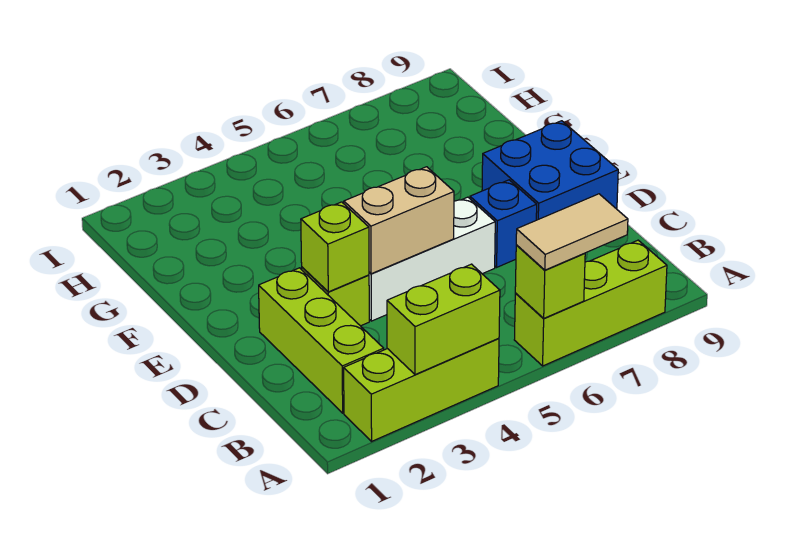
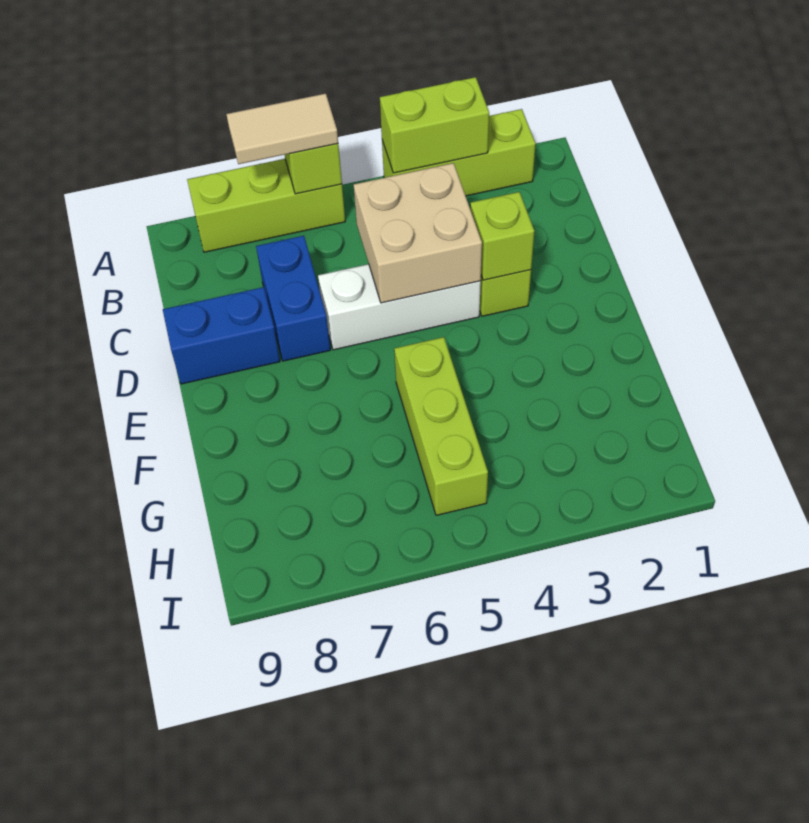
lime 1x3 brick [259,268,384,413] -> lime 1x3 brick moved to [394,337,488,515]
tan 1x2 brick [344,167,454,274] -> tan 2x2 brick [354,163,482,303]
blue 1x1 brick [470,180,537,267] -> blue 1x2 brick [256,236,330,361]
blue 2x2 brick [482,121,618,220] -> blue 1x2 brick [163,287,280,384]

